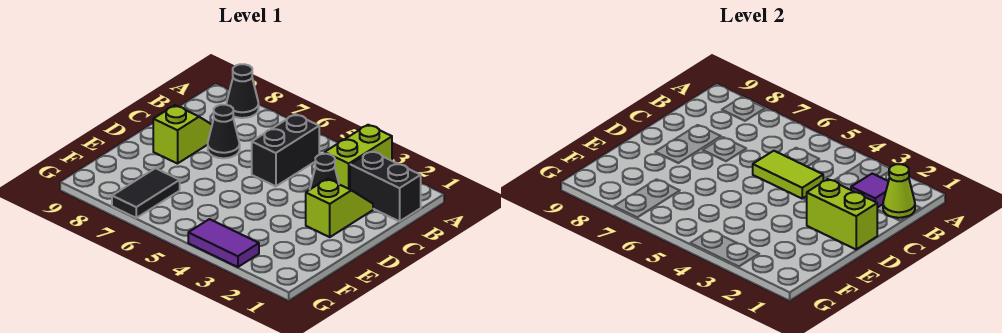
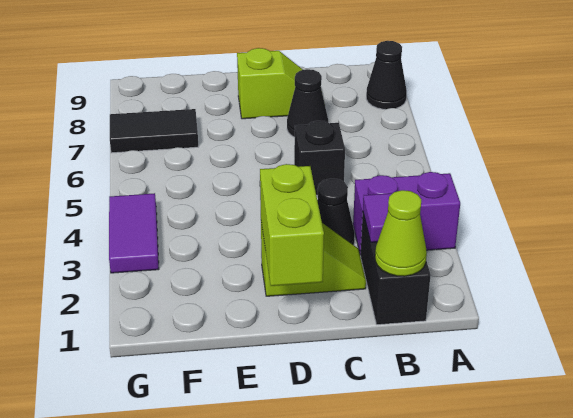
lime 1x2 brick [325,125,392,189] -> purple 1x2 brick [353,172,460,255]
black 1x2 brick [252,114,319,186] -> black 1x1 brick [294,121,345,195]
lime 1x2 tile [753,151,823,198] -> none

